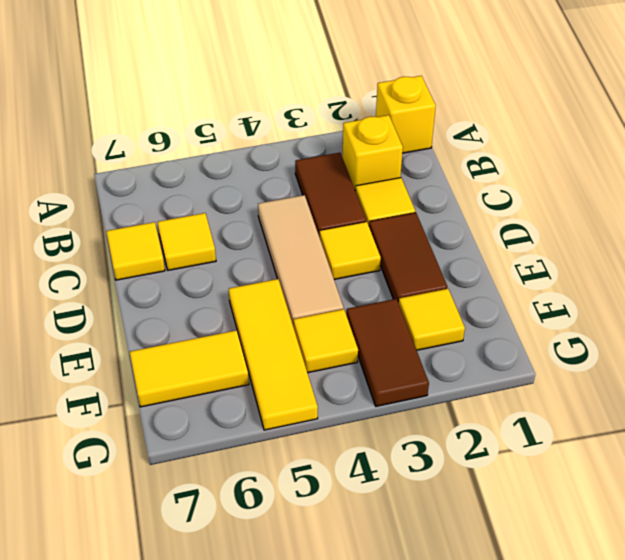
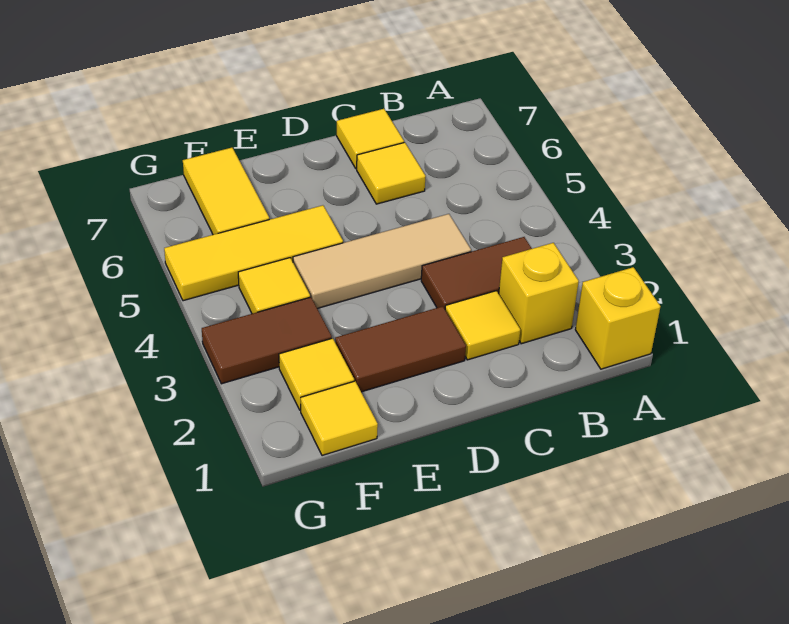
yellow 1x1 tile [320,222,381,279] -> yellow 1x1 tile moved to [301,381,378,456]

